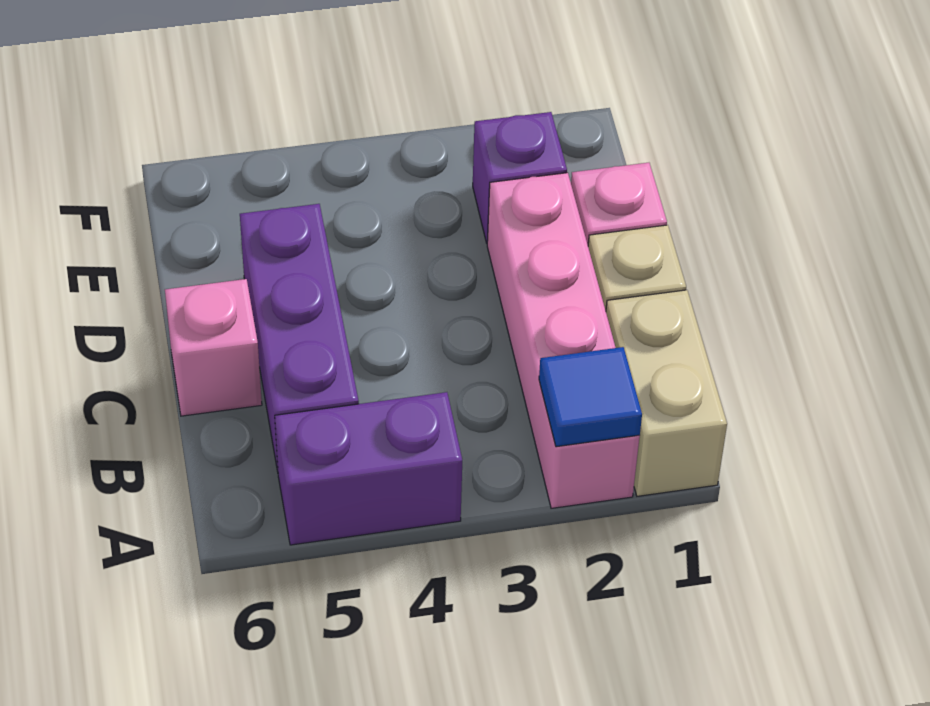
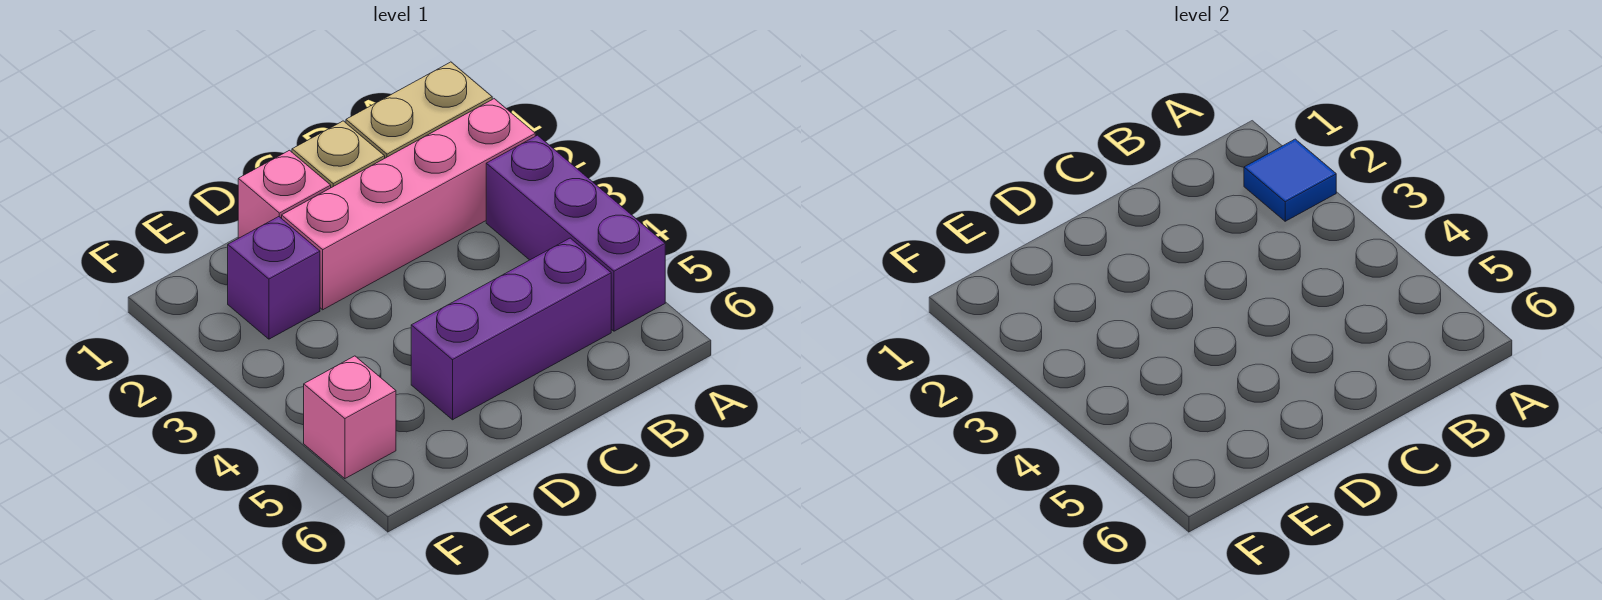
purple 1x2 brick [275,392,462,545] -> purple 1x3 brick [486,135,665,331]
pink 1x1 brick [165,279,262,416] -> pink 1x1 brick moved to [304,356,396,479]

